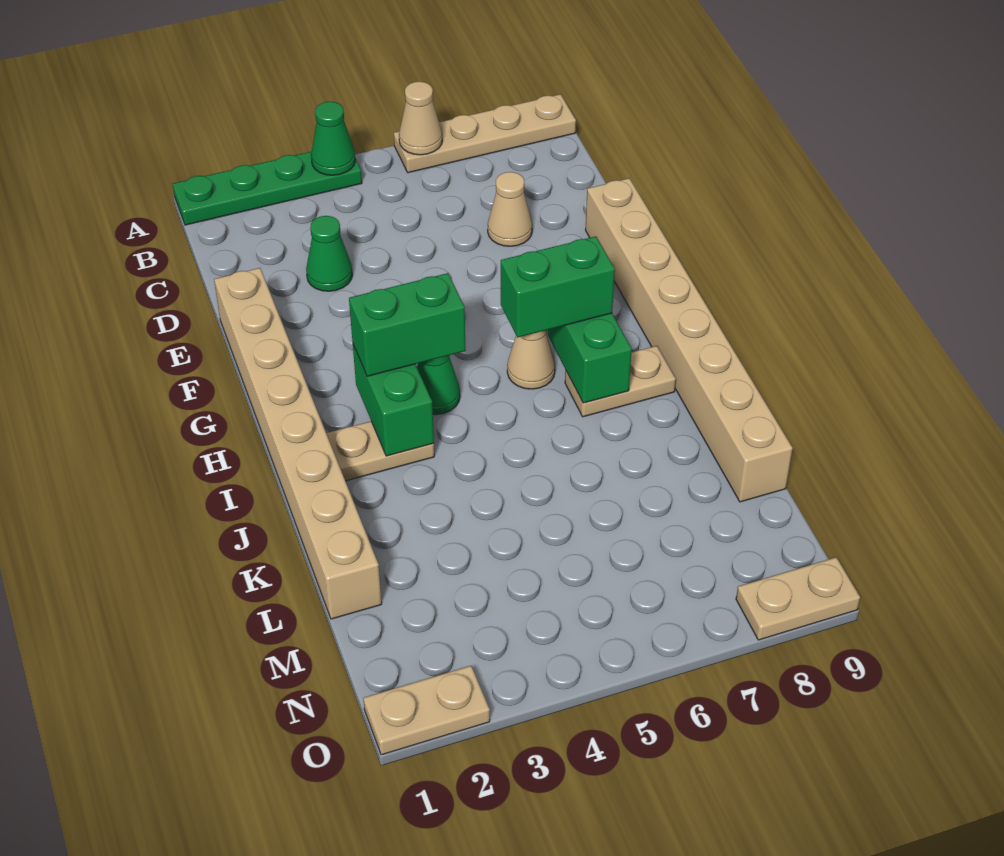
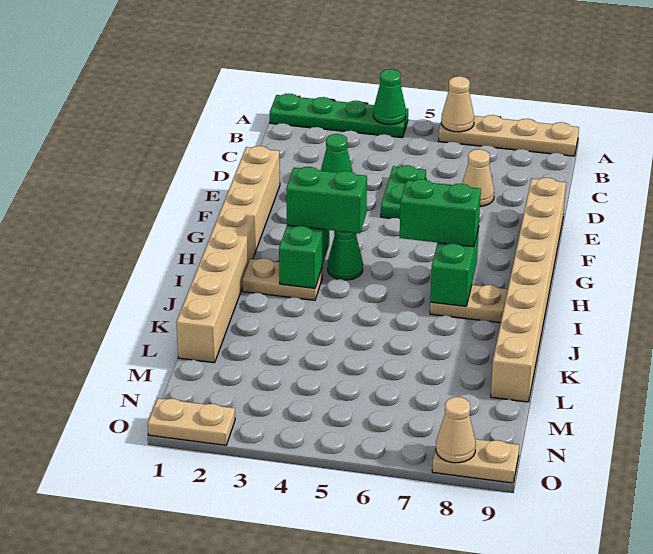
none -> green 1x2 plate [381,165,426,219]
tan 1x1 cone [507,330,555,389] -> tan 1x1 cone moved to [436,397,476,463]

